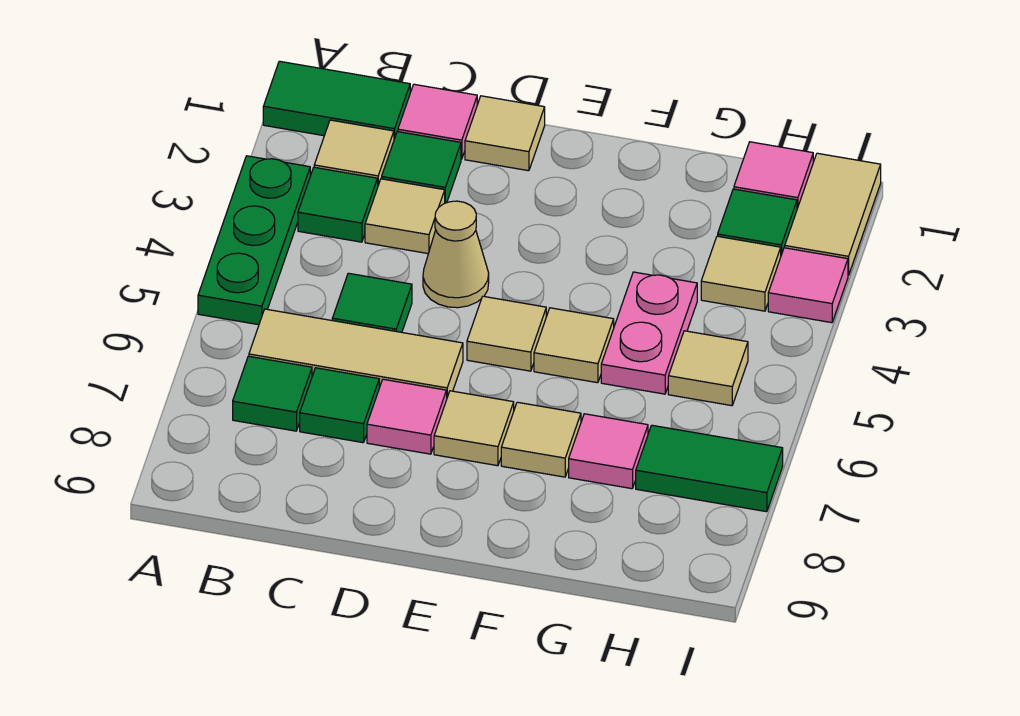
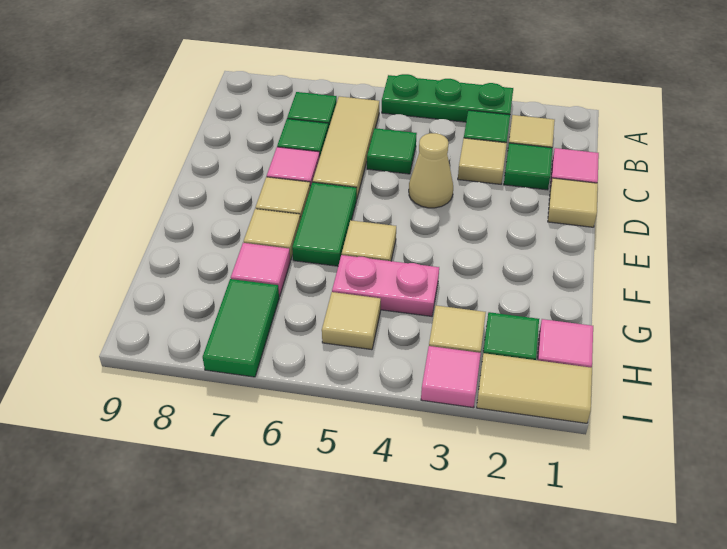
green 1x2 tile [263,61,410,139] -> green 1x2 tile moved to [292,182,357,266]
tan 1x1 tile [467,296,546,371] -> none

